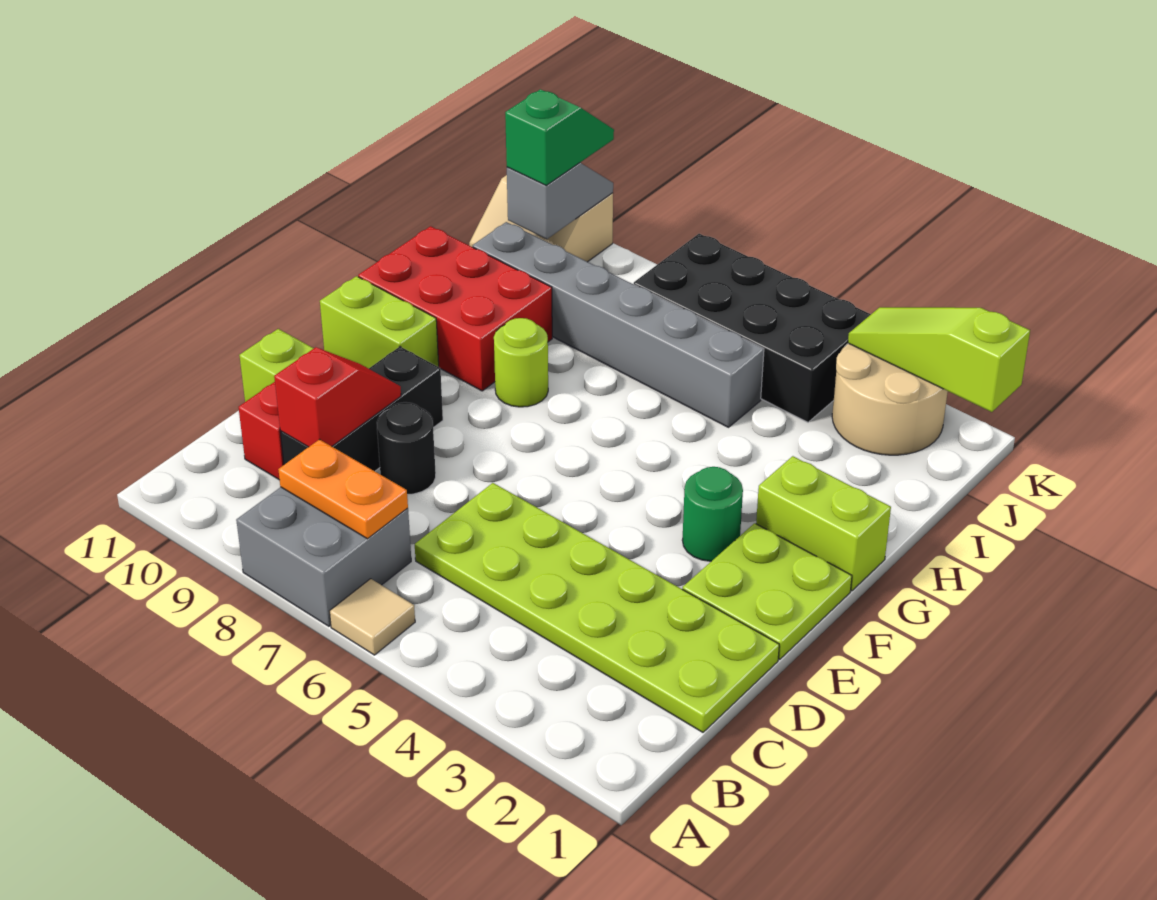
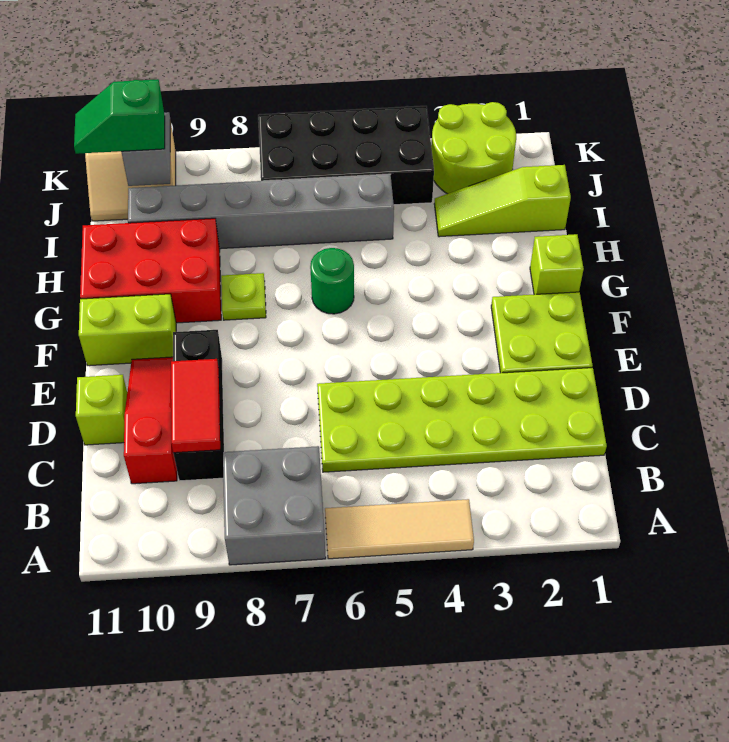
tan 1x1 tile [330,579,415,655] -> tan 1x3 tile [325,499,474,559]
orange 1x2 plate [278,439,408,539] -> none
red 1x2 slope [274,347,401,447] -> red 1x2 tile [171,359,220,453]
black 1x1 round brick [377,402,436,494] -> none
green 1x1 round brick [682,467,743,561] -> green 1x1 round brick moved to [310,248,354,314]
lime 1x2 brick [756,456,891,591] -> lime 1x1 brick [530,234,584,295]
lime 1x1 round brick [494,318,548,407] -> lime 1x1 plate [221,273,266,320]
tan 2x2 round brick [832,343,948,455] -> lime 2x2 round brick [431,102,516,194]
green 1x2 slope [505,89,614,185] -> green 1x2 slope turned to [74,79,165,154]
lime 1x3 slope [848,307,1030,412] -> lime 1x3 slope moved to [434,165,571,237]

